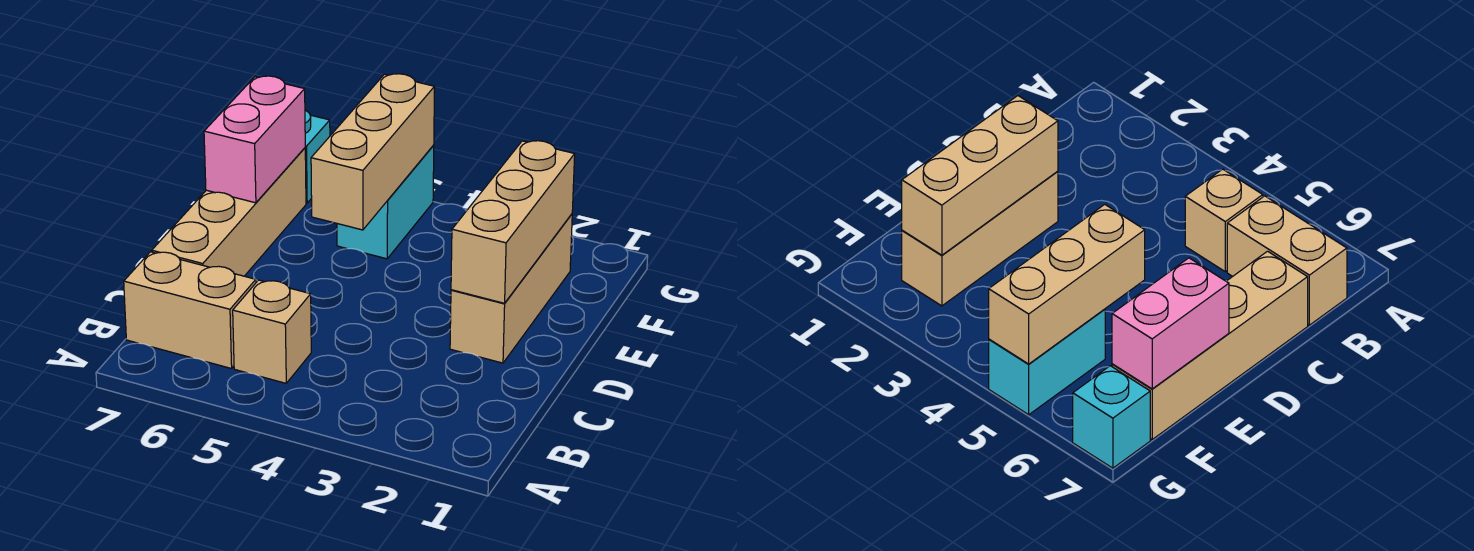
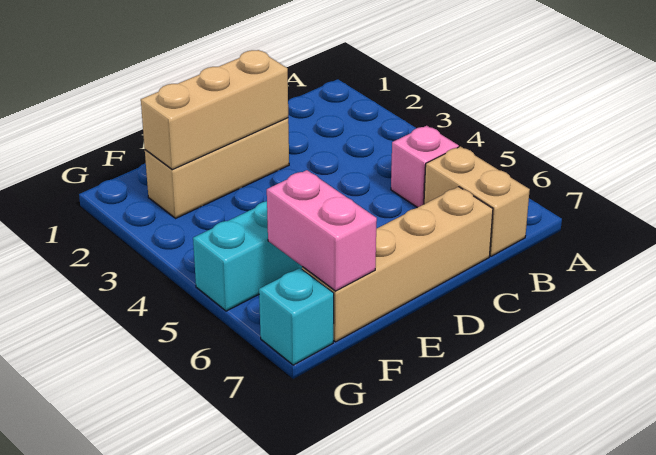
tan 1x1 brick [233,280,311,383] -> pink 1x1 brick [391,126,459,208]
tan 1x3 brick [311,74,435,230] -> none
pink 1x2 brick [204,76,305,203] -> pink 1x2 brick turned to [267,170,377,291]

